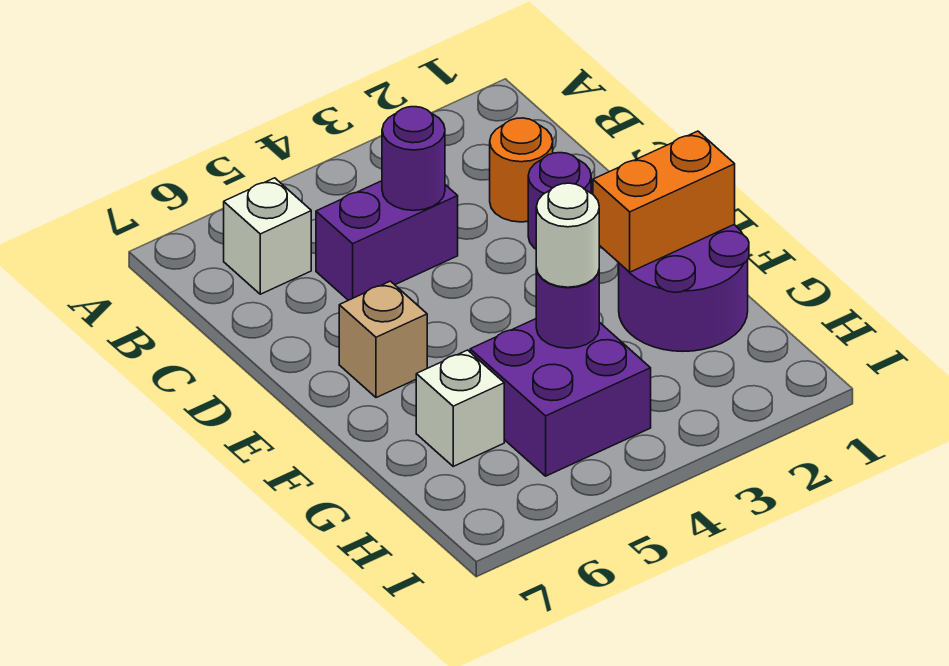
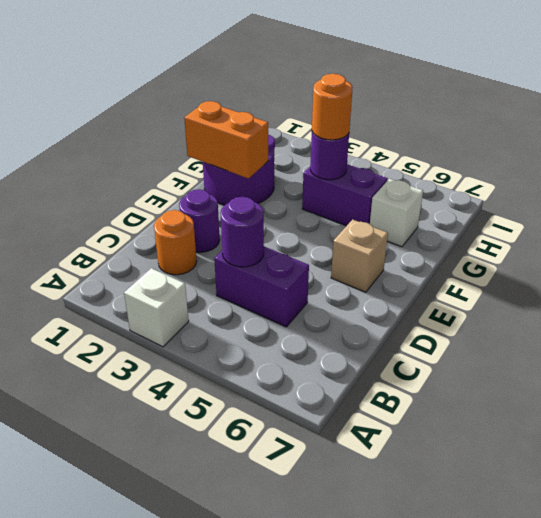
white 1x1 brick [224,178,311,294] -> white 1x1 brick moved to [124,268,189,347]
purple 2x2 brick [470,319,651,476] -> purple 1x2 brick [302,164,387,226]
white 1x1 round brick [536,183,599,287] -> orange 1x1 round brick [312,74,353,140]

